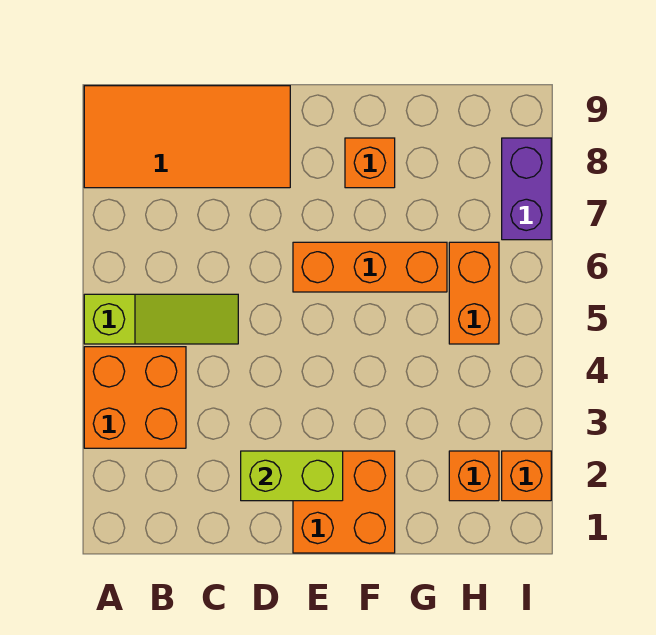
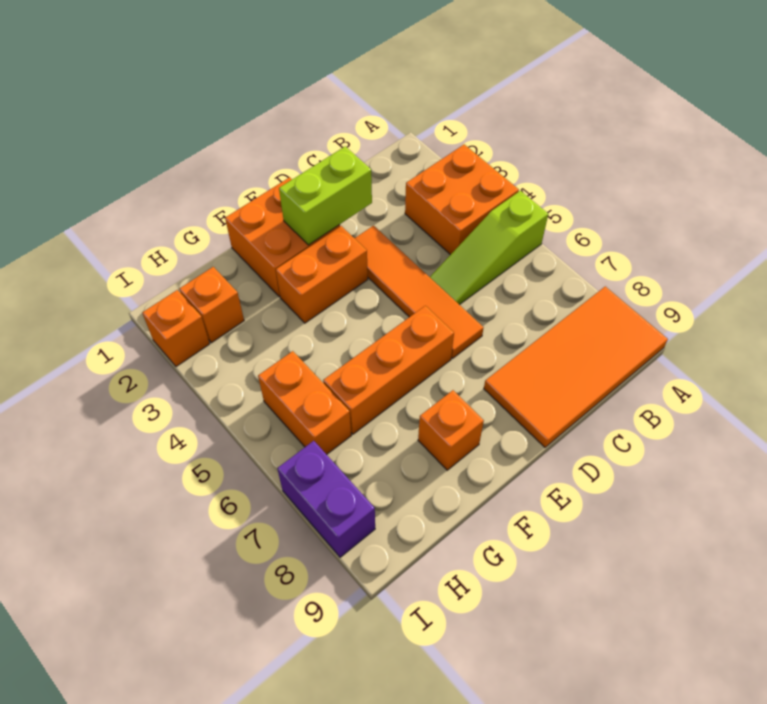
none -> orange 1x4 tile [355,226,484,358]
none -> orange 1x2 brick [276,226,368,323]

